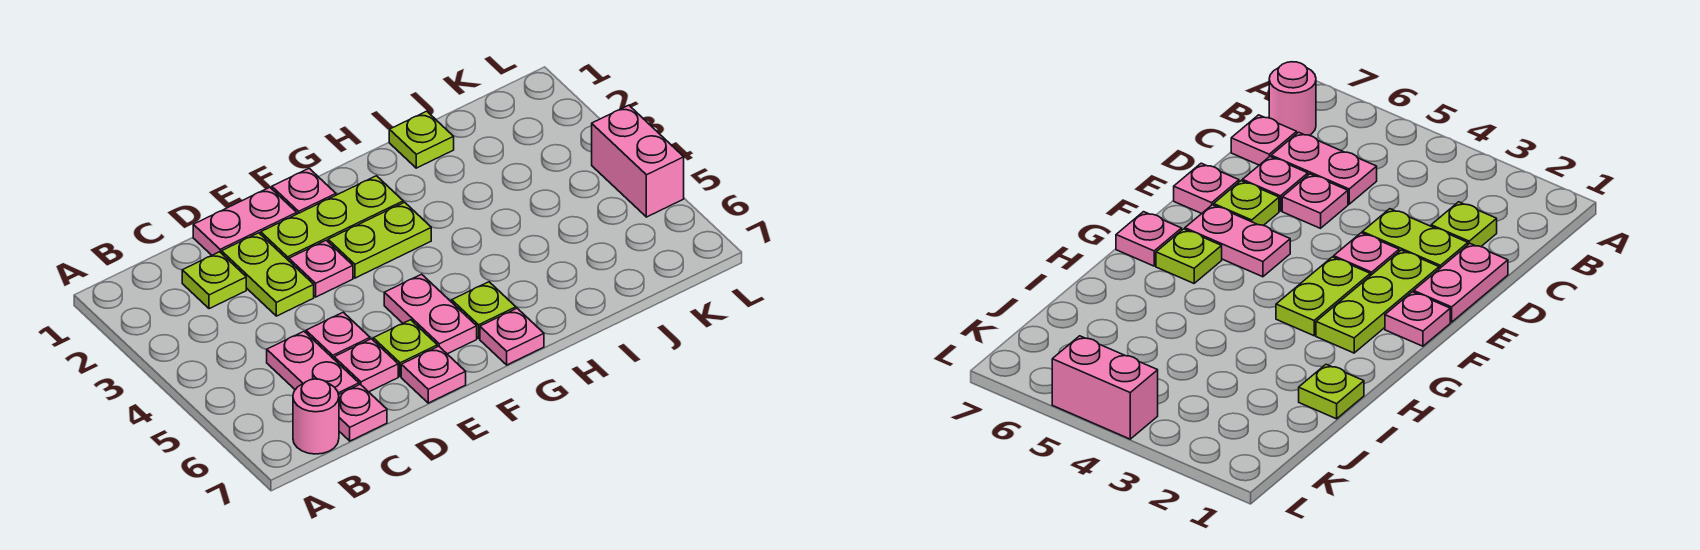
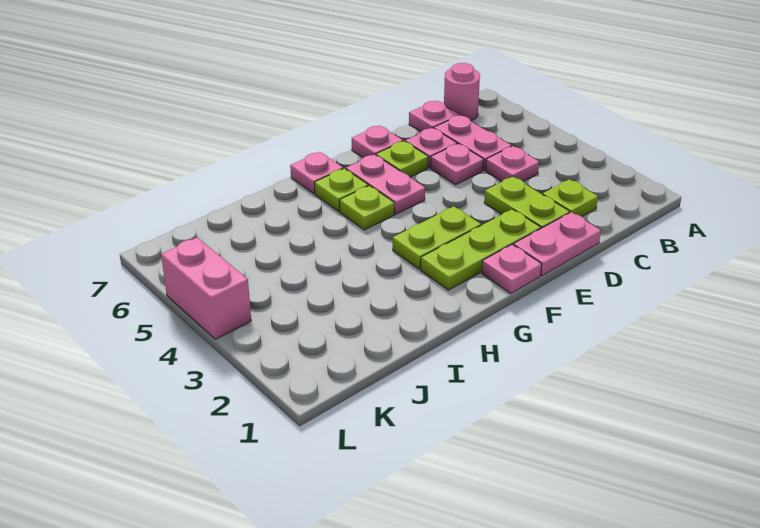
pink 1x1 plate [289,240,353,297] -> pink 1x1 plate moved to [486,146,539,182]
lime 1x1 plate [389,111,454,168] -> lime 1x1 plate moved to [339,186,394,230]

